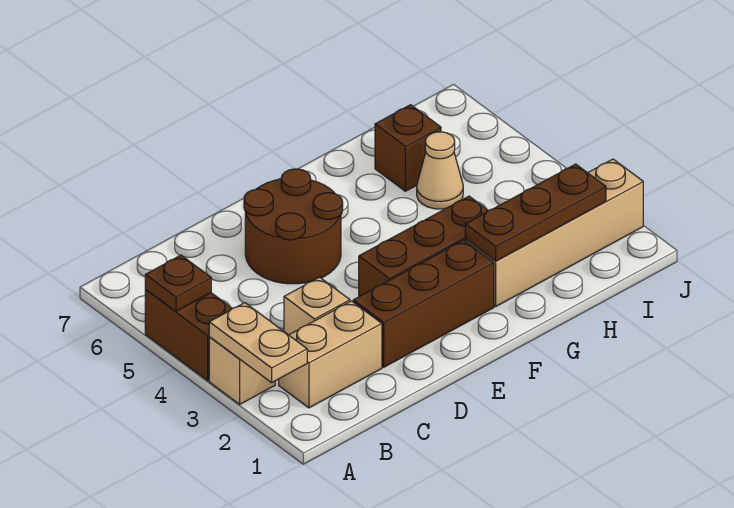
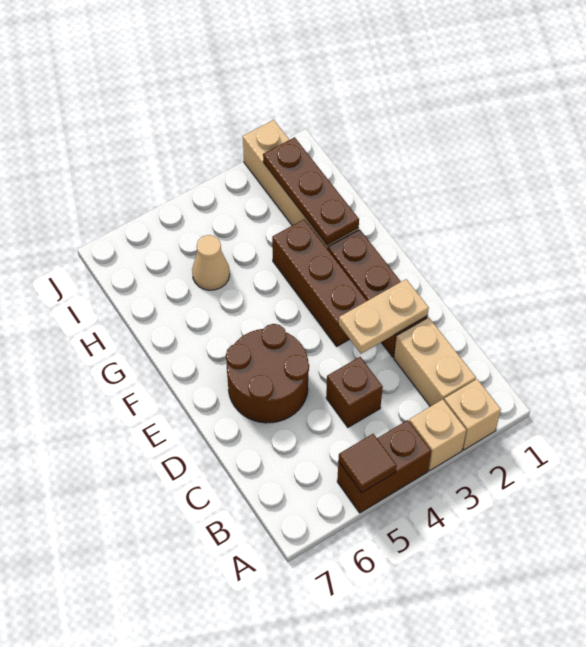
tan 1x2 plate [209,303,307,383] -> tan 1x2 plate moved to [339,279,429,354]
brown 1x1 plate [145,255,211,311] -> brown 1x1 tile [338,434,397,493]
tan 1x1 brick [284,277,350,335] -> tan 1x1 brick moved to [444,379,501,450]
brown 1x1 brick [375,105,441,191] -> brown 1x1 brick moved to [326,357,383,427]

